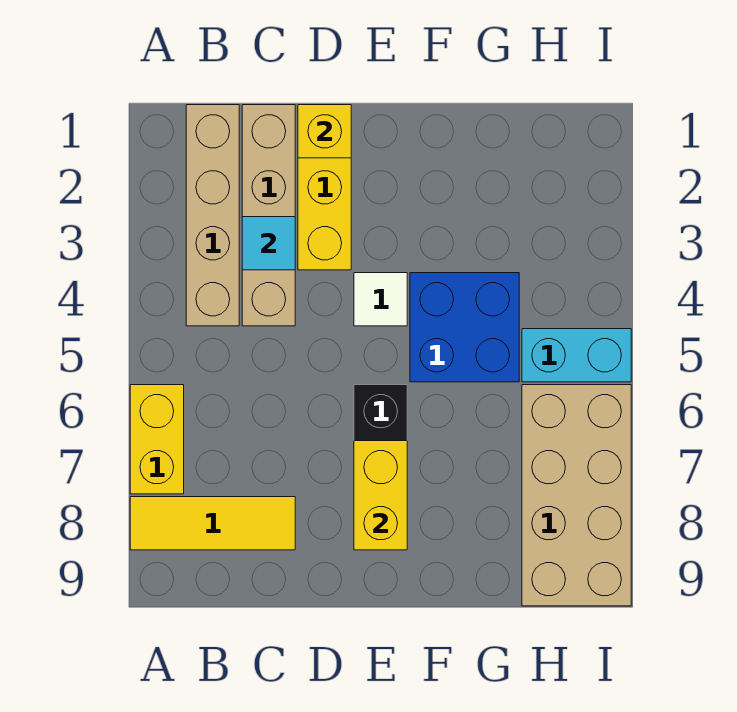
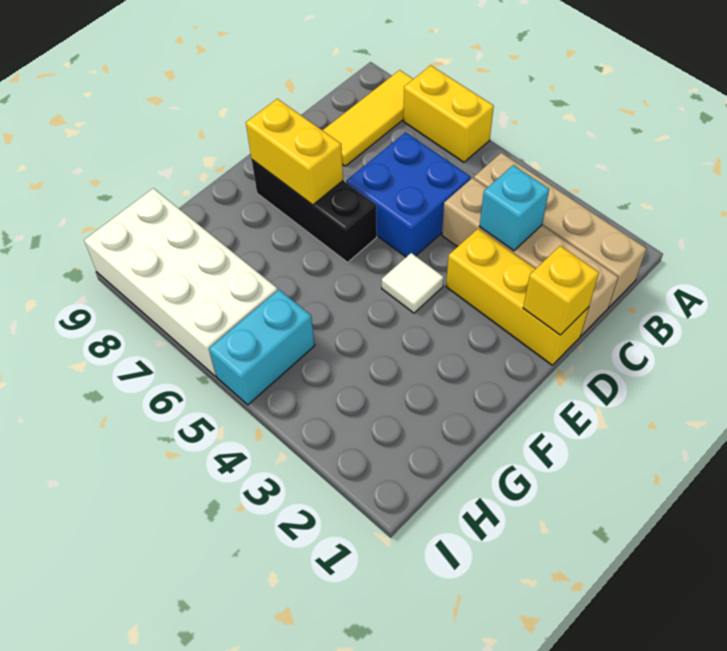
cyan 1x1 tile [242,217,295,270] -> cyan 1x1 brick [479,165,549,251]
blue 2x2 brick [410,273,519,382] -> blue 2x2 brick moved to [346,132,471,257]
tan 2x4 brick [522,385,631,606] -> white 2x4 brick [84,188,277,376]

